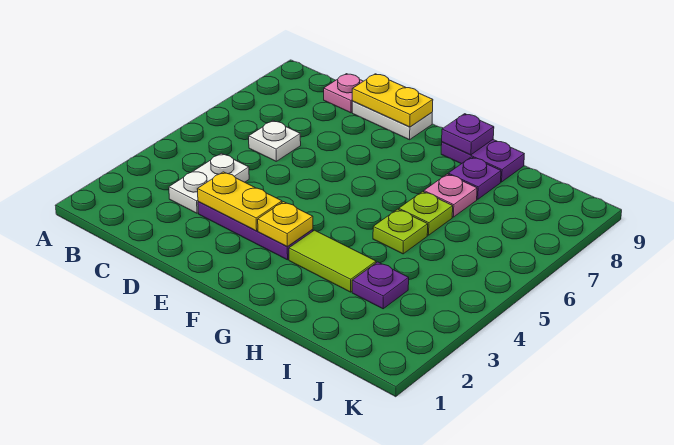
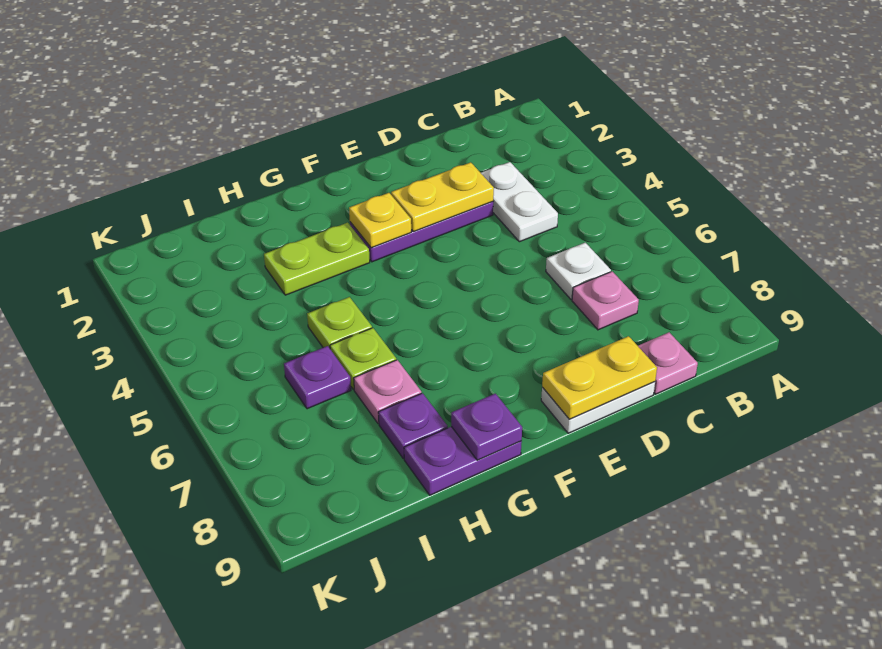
none -> pink 1x1 plate [572,271,639,330]
lime 1x2 tile [289,230,376,292] -> lime 1x2 plate [264,223,370,295]
purple 1x1 plate [352,262,409,309] -> purple 1x1 plate moved to [284,346,351,409]

